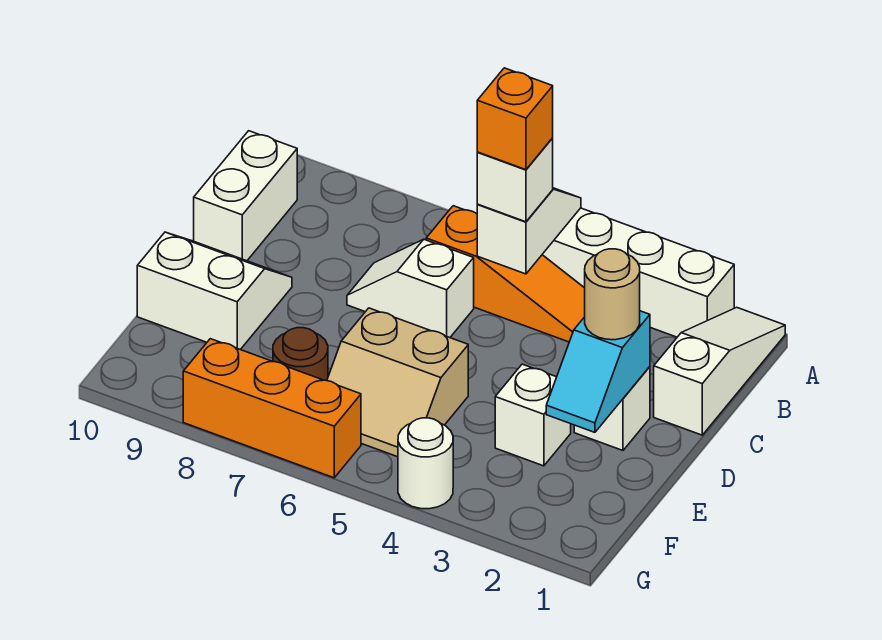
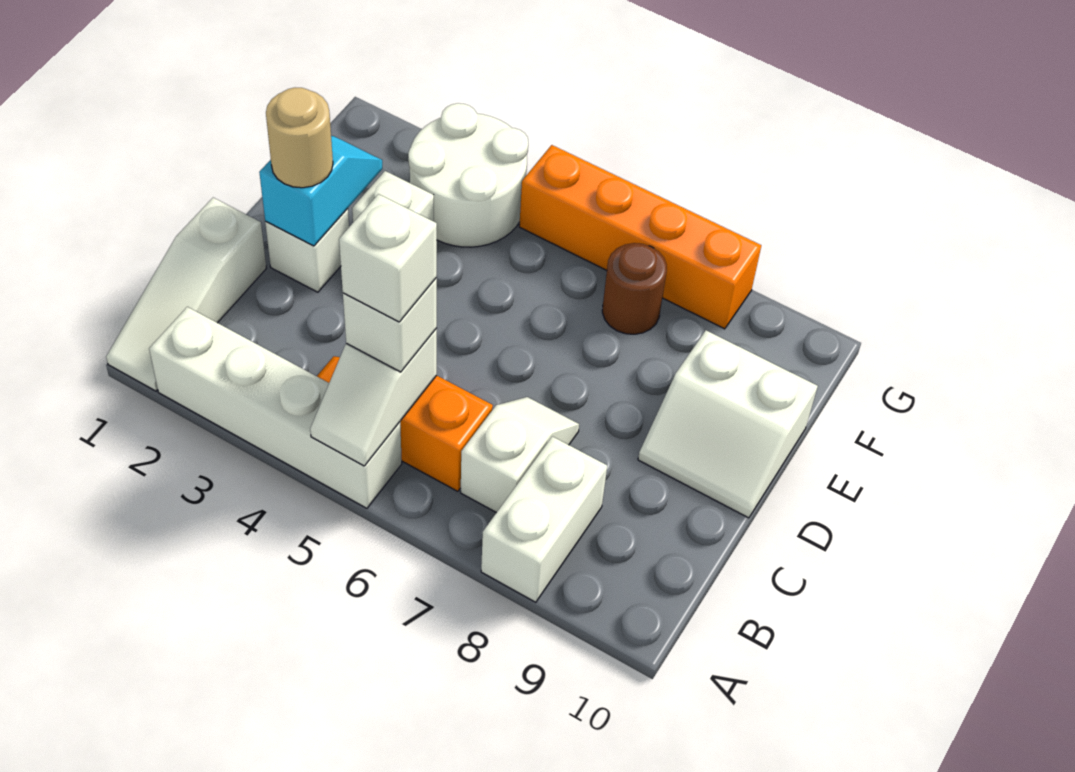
orange 1x1 brick [477,68,553,170] -> white 1x1 brick [339,194,437,322]
white 1x2 brick [194,131,297,261] -> white 1x2 brick moved to [481,436,607,602]
white 1x2 slope [347,239,474,338] -> white 1x2 slope turned to [461,397,579,513]
tan 2x2 slope [327,308,468,457] -> none
white 1x1 round brick [398,418,453,509] -> white 2x2 round brick [408,103,528,247]
orange 1x3 brick [183,339,361,478] -> orange 1x4 brick [519,145,761,329]

